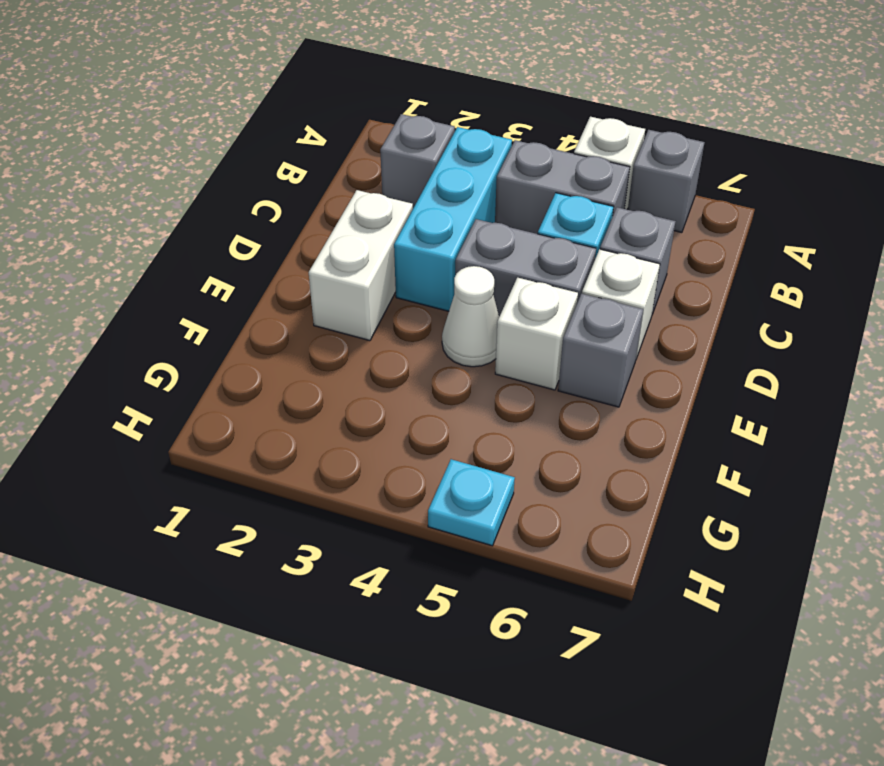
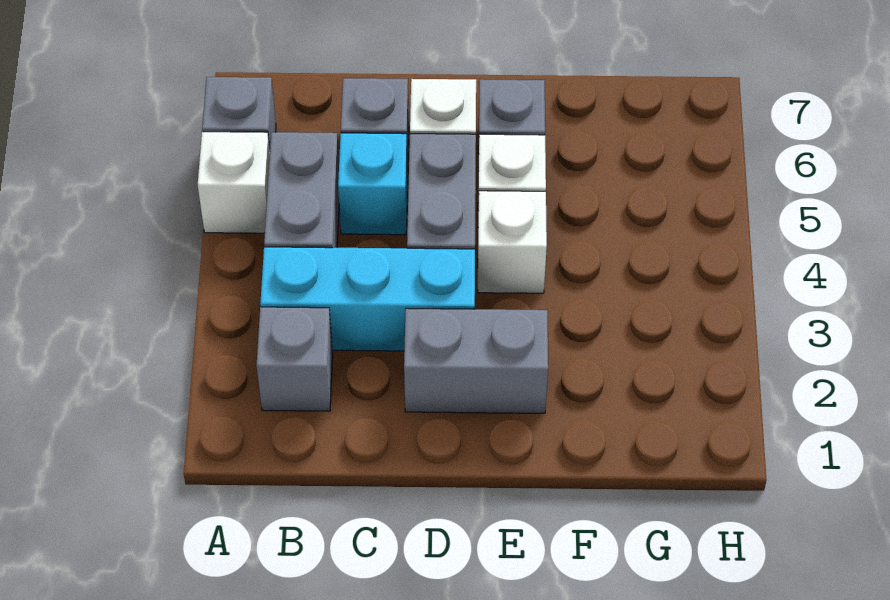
white 1x2 brick [309,190,413,341] -> grey 1x2 brick [404,308,548,413]
white 1x1 cone [442,266,499,367] -> white 1x1 brick [478,191,547,293]
cyan 1x1 plate [428,459,515,546] -> none

